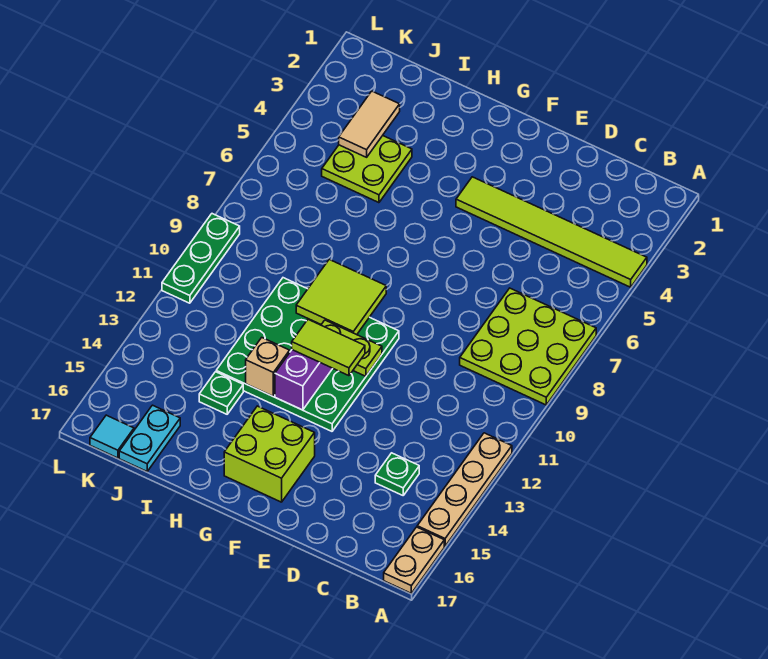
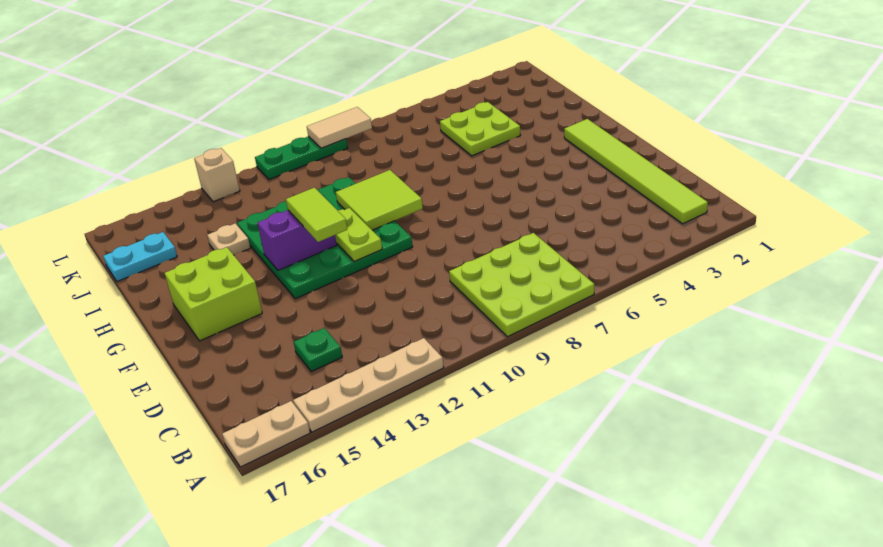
lime 1x6 tile [456,177,647,287] -> lime 1x6 tile moved to [564,119,708,224]
tan 1x1 brick [246,338,290,396] -> tan 1x1 brick moved to [194,148,240,202]
green 1x1 plate [199,372,243,414] -> tan 1x1 plate [207,223,250,255]
tan 1x2 tile [339,91,400,157] -> tan 1x2 tile moved to [307,107,372,148]
cyan 1x1 tile [90,415,134,458] -> none

